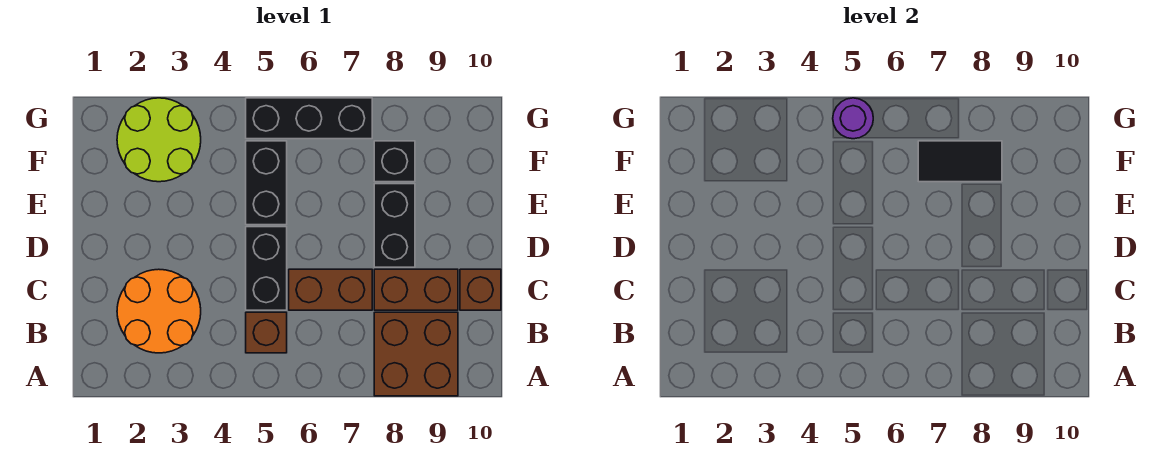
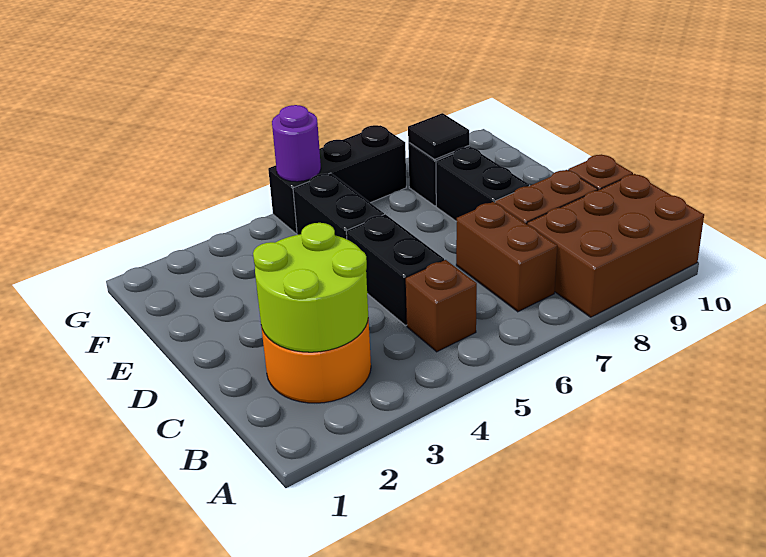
brown 2x2 brick [374,312,458,396] -> brown 2x3 brick [527,174,704,317]
brown 1x2 brick [289,269,372,310] -> brown 1x2 brick turned to [456,202,557,312]
lime 2x2 round brick [117,98,201,182] -> lime 2x2 round brick moved to [253,223,368,352]
black 1x2 tile [918,141,1002,182] -> black 1x1 tile [408,113,469,159]

